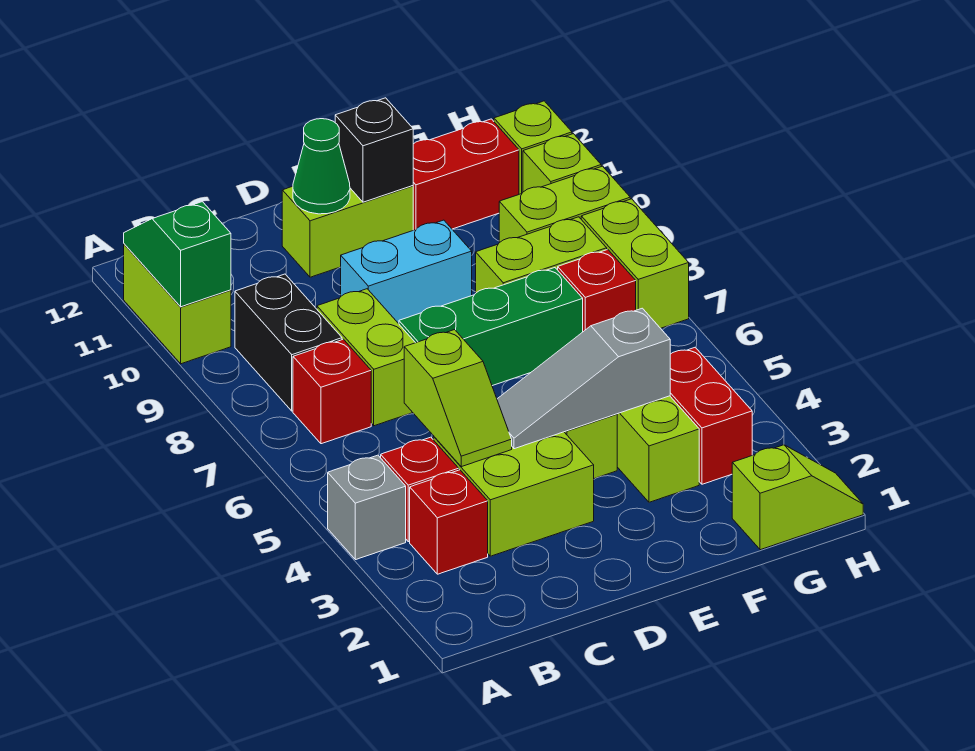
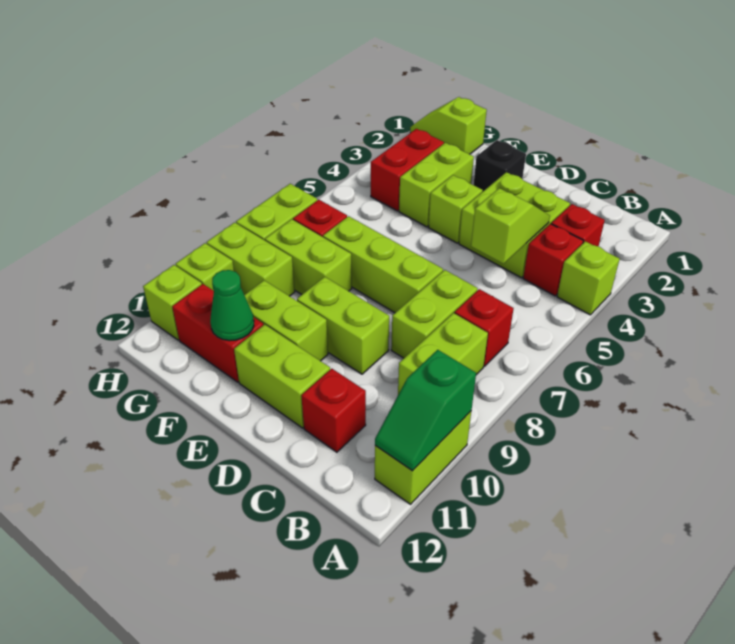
grey 1x1 brick [328,455,406,560] -> lime 1x1 brick [557,241,620,315]
black 1x2 brick [235,274,342,411] -> lime 1x2 brick [398,313,488,395]
none -> red 1x1 brick [301,369,366,452]
grey 1x3 slope [497,308,670,449] -> none
green 1x3 brick [399,268,583,386] -> lime 1x3 brick [323,216,443,313]
cyan 1x2 brick [341,220,472,324] -> lime 1x2 brick [297,277,389,374]
green 1x1 cone [293,119,350,214] -> green 1x1 cone moved to [210,270,254,341]
none -> lime 1x2 brick [245,280,328,361]
black 1x1 brick [335,98,413,202] -> black 1x1 brick moved to [474,140,526,192]

